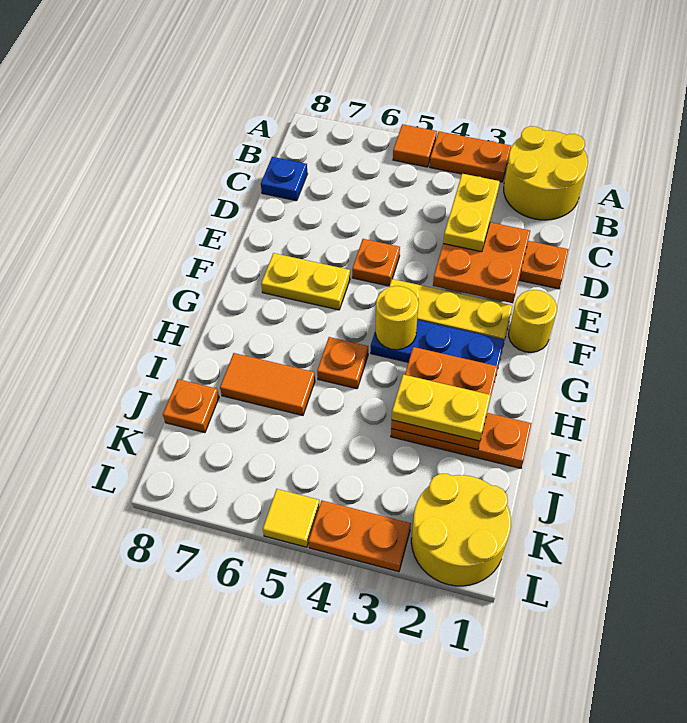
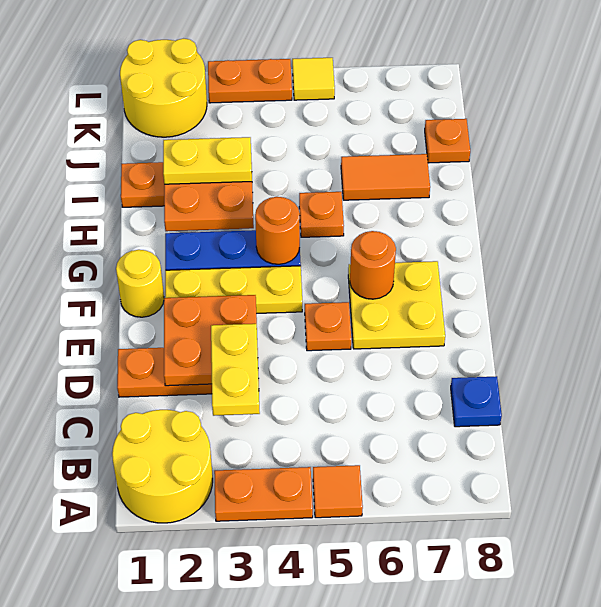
yellow 1x2 plate [261,253,350,310] -> yellow 2x2 plate [348,261,445,349]
none -> orange 1x1 round brick [350,231,396,299]
yellow 1x1 round brick [375,286,419,350] -> orange 1x1 round brick [255,197,300,264]

